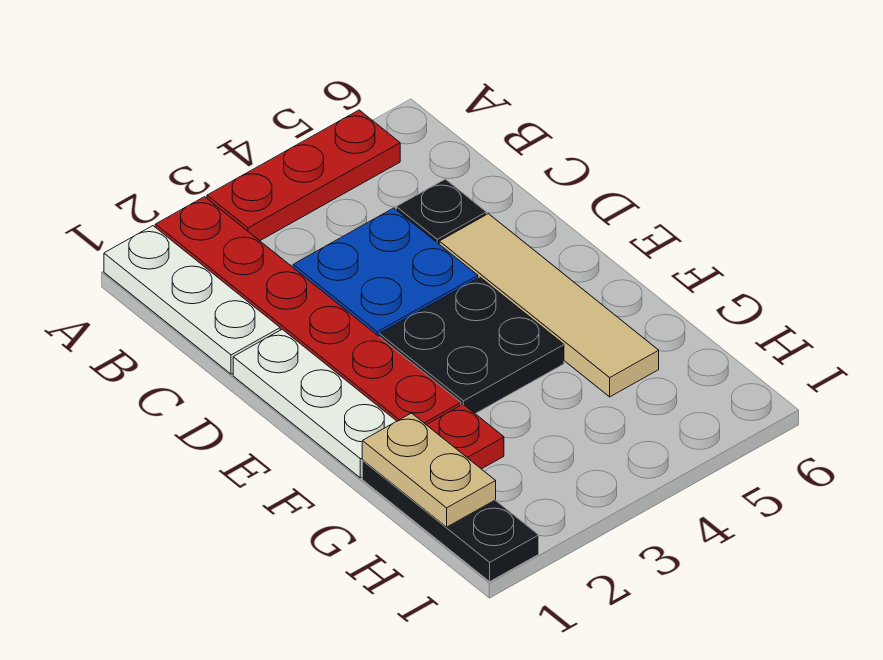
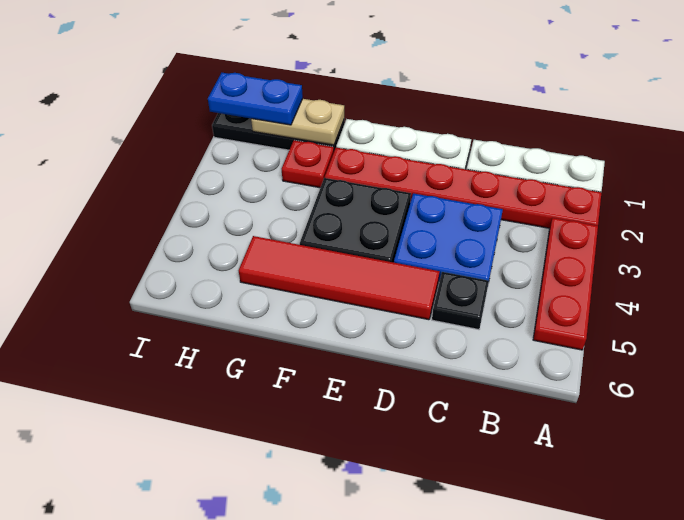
tan 1x4 tile [439,214,659,397] -> red 1x4 tile [239,236,440,320]
none -> blue 1x2 plate [208,73,303,125]

